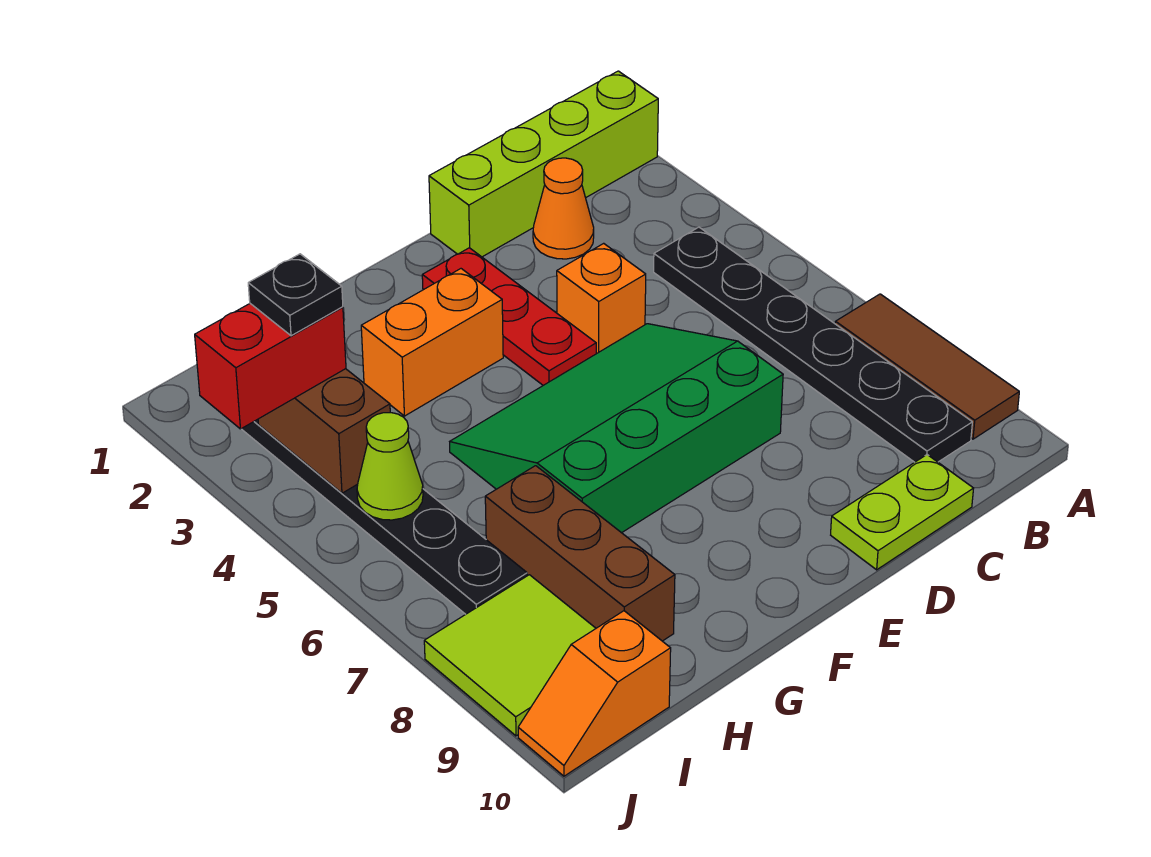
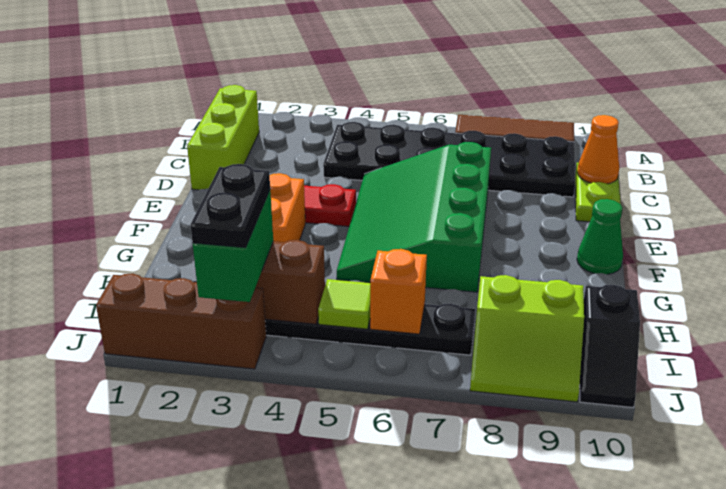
lime 1x4 brick [429,71,658,257] -> lime 1x3 brick [187,85,259,190]
black 1x6 plate [654,227,972,462] -> black 2x6 plate [323,122,575,197]
orange 1x1 cone [533,158,594,259] -> orange 1x1 cone moved to [577,115,619,184]
orange 1x1 brick [557,243,646,354] -> orange 1x1 brick moved to [370,249,427,334]
none -> green 1x1 cone [577,199,623,274]
brown 1x3 brick [485,466,675,641] -> brown 1x3 brick moved to [96,273,266,369]
red 1x2 brick [195,304,346,429] -> green 1x2 brick [193,191,273,302]
black 1x1 plate [248,254,343,336] -> black 1x2 plate [191,164,270,248]
lime 1x1 cone [357,413,423,520] -> lime 1x1 tile [318,279,370,329]
lime 2x2 tile [424,575,596,736] -> lime 2x2 slope [470,275,584,402]
orange 1x2 slope [518,611,671,776] -> black 1x2 slope [580,285,640,407]

